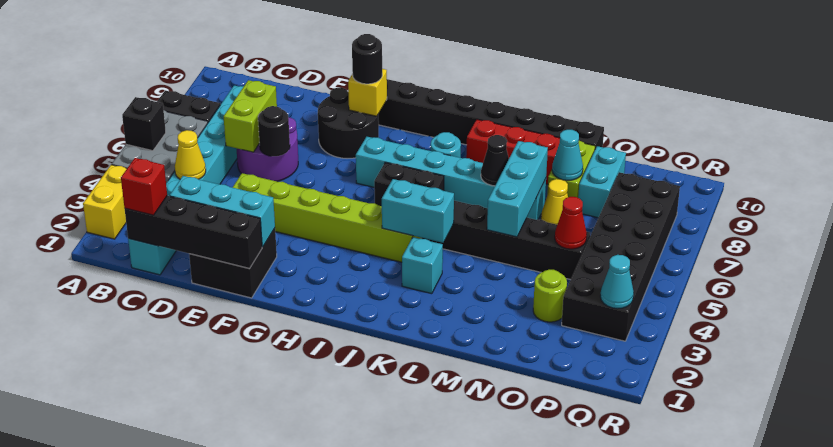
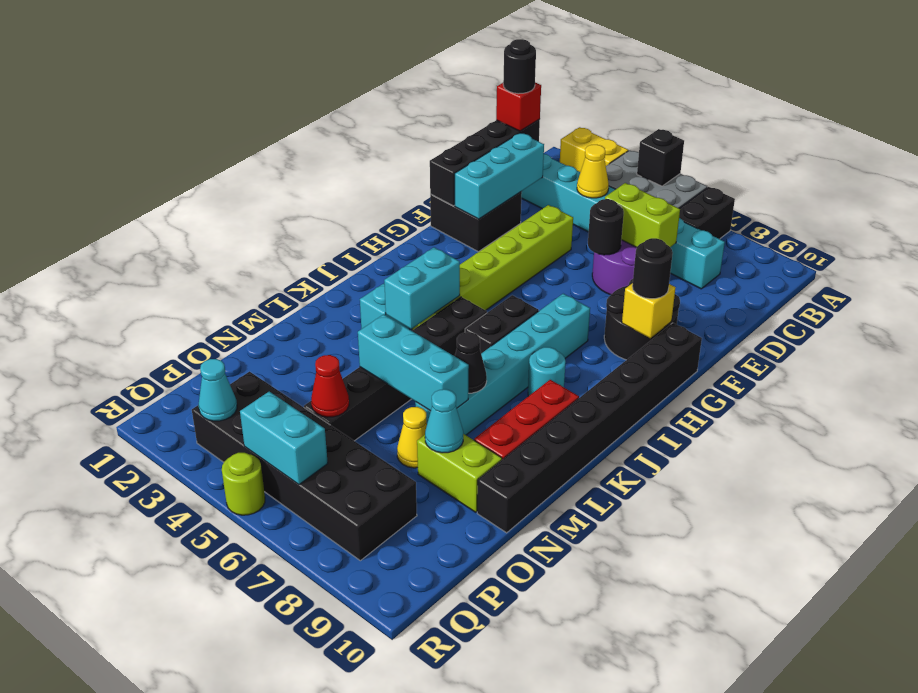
none -> black 1x1 round brick [503,39,536,94]
lime 1x1 round brick [533,270,567,322] -> lime 1x1 round brick moved to [222,453,265,515]
cyan 1x2 brick [578,146,626,218] -> cyan 1x2 brick moved to [240,391,328,485]

